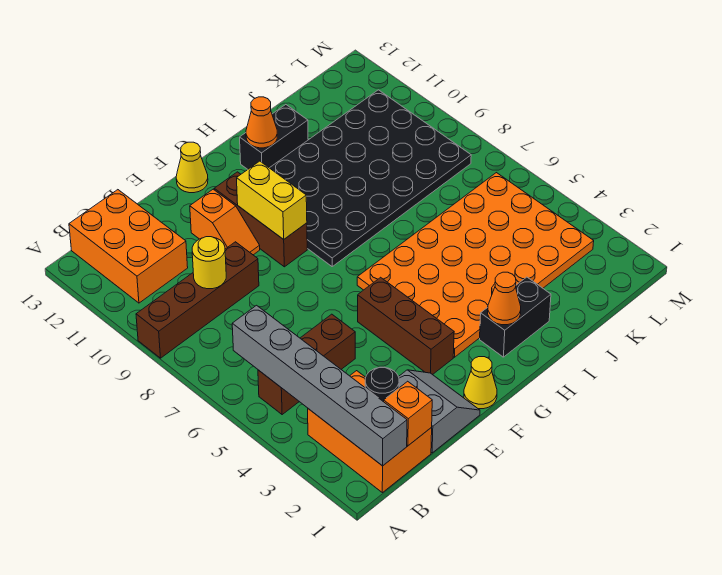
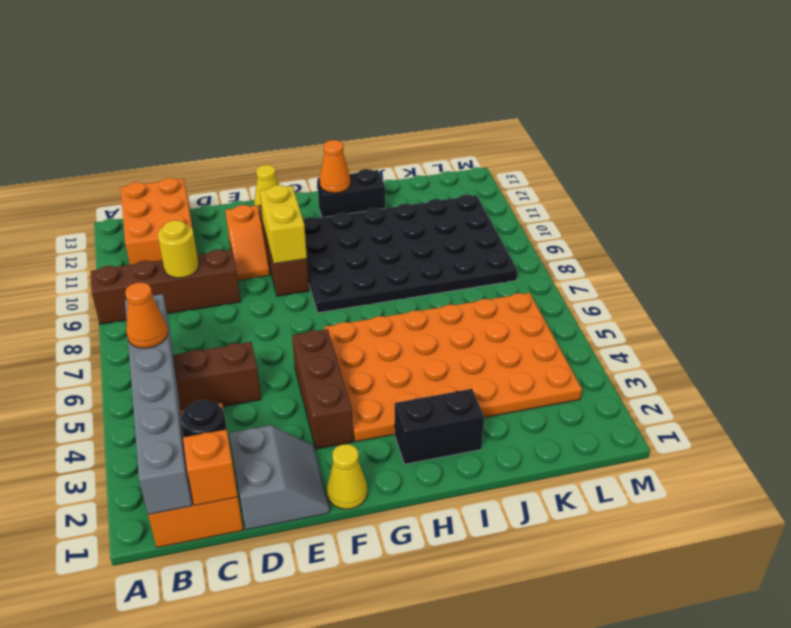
orange 1x1 cone [488,272,521,325] -> orange 1x1 cone moved to [125,282,168,348]

